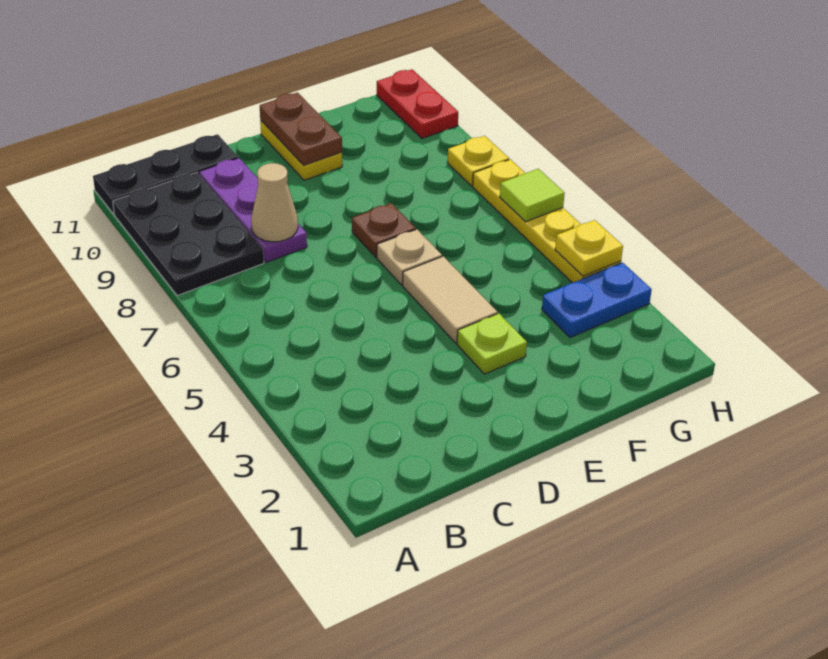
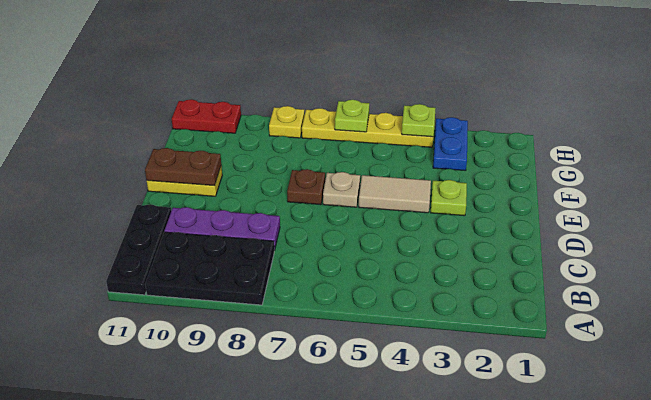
tan 1x1 cone [251,163,298,242] -> none
yellow 1x1 plate [555,220,623,276] -> lime 1x1 plate [402,104,435,137]
lime 1x1 tile [500,169,565,222] -> lime 1x1 plate [335,100,369,132]

